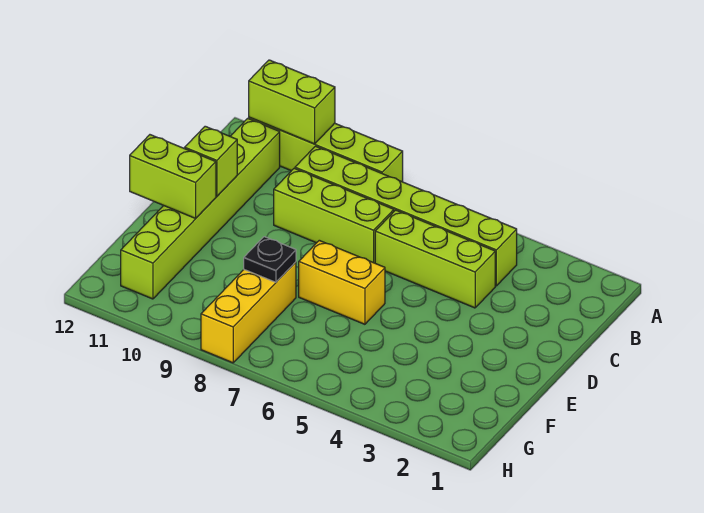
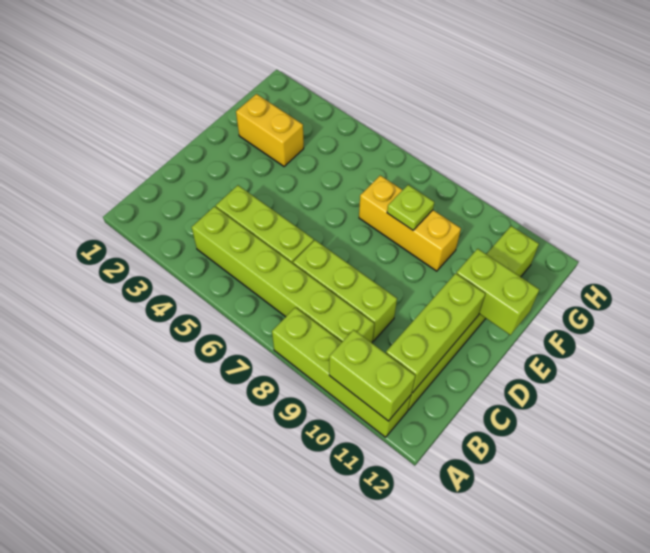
lime 1x1 brick [185,126,237,196] -> lime 1x3 brick [386,273,485,393]
yellow 1x2 brick [299,240,385,324] -> yellow 1x2 brick moved to [236,94,304,167]
yellow 1x3 brick [201,262,296,363] -> yellow 1x3 brick turned to [359,175,461,271]
black 1x1 plate [244,237,296,282] -> lime 1x1 plate [387,185,434,230]

